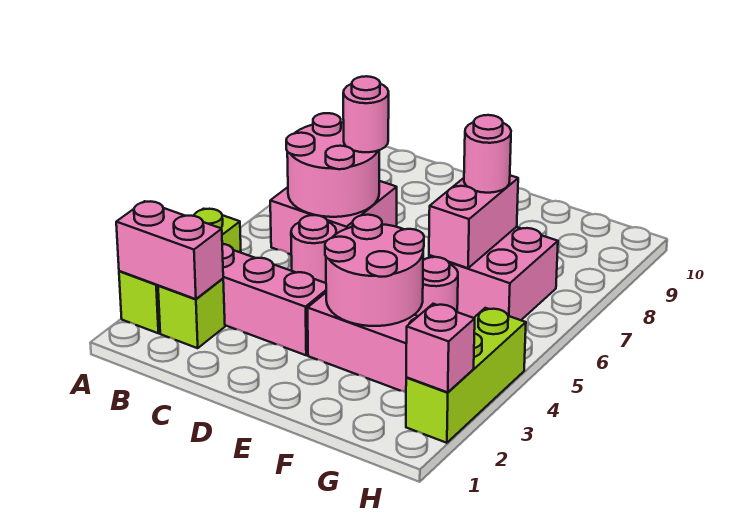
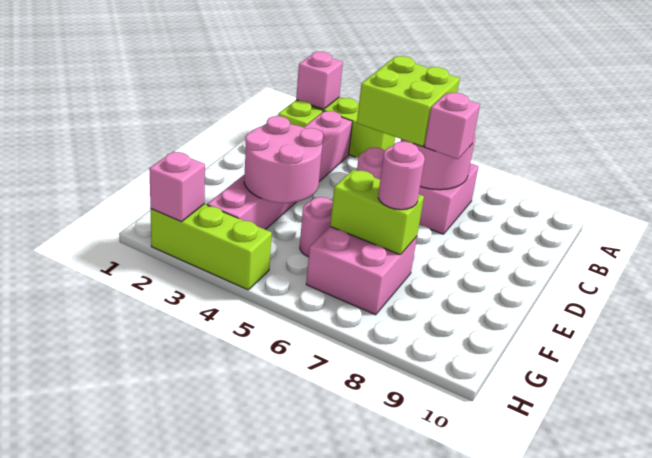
pink 1x2 brick [116,201,223,299] -> pink 1x1 brick [296,52,343,109]
none -> lime 2x2 brick [357,56,460,147]
pink 1x1 round brick [343,76,389,152] -> pink 1x1 brick [425,93,480,159]
pink 1x2 brick [429,175,518,268] -> lime 1x2 brick [330,170,424,254]

